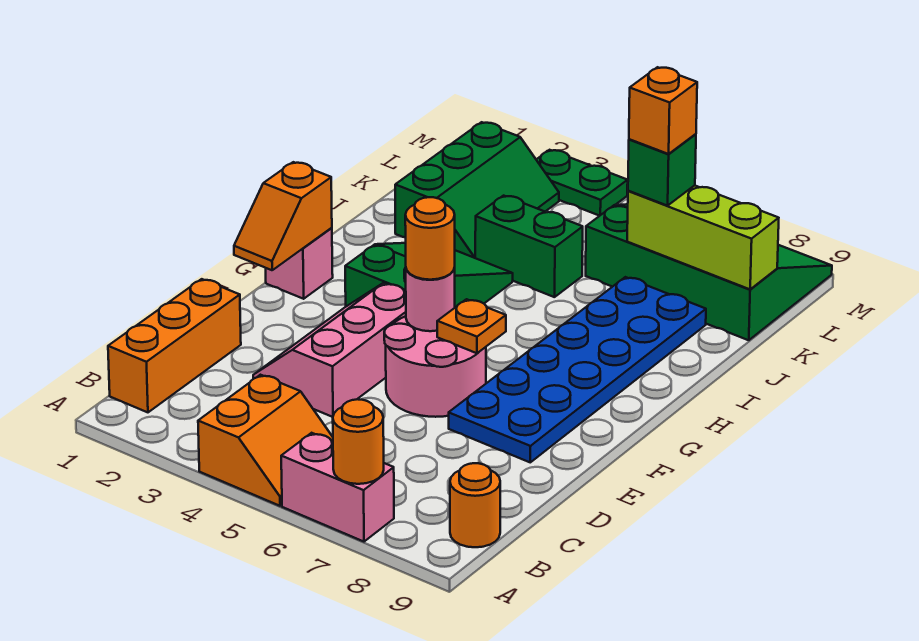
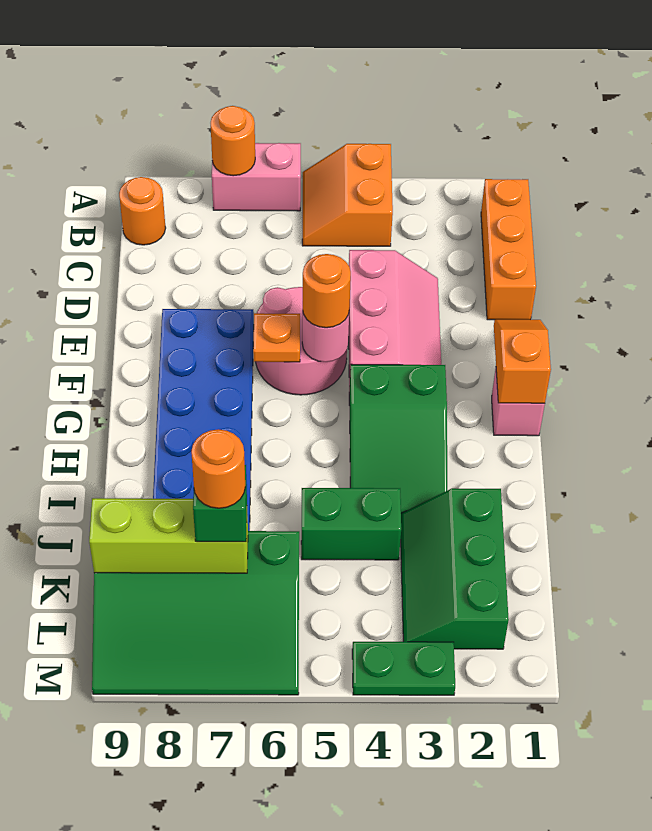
orange 1x1 brick [629,67,697,154] -> orange 1x1 round brick [191,429,245,508]

